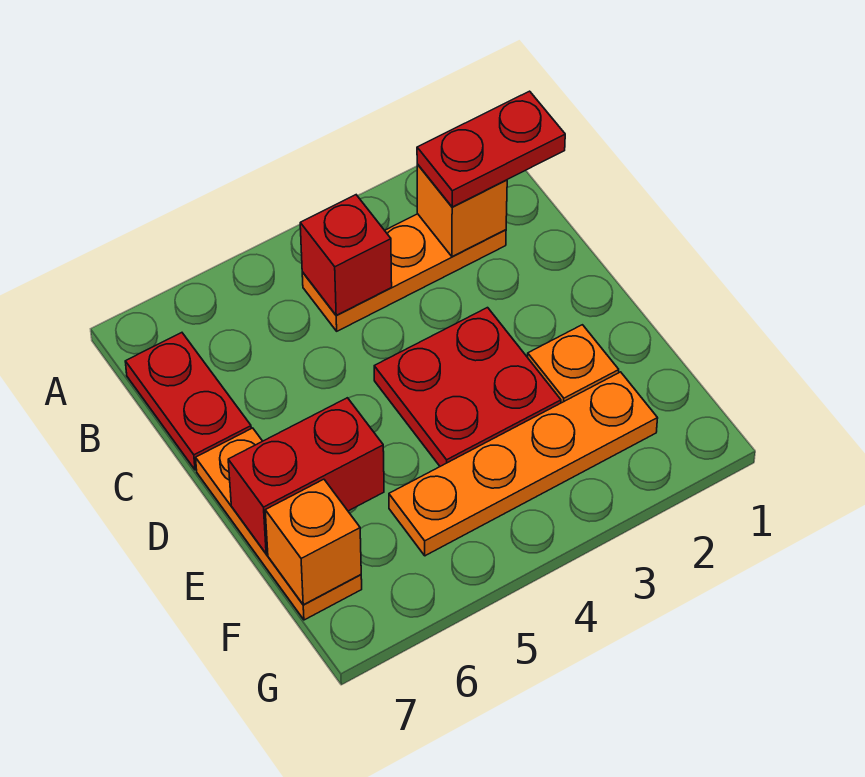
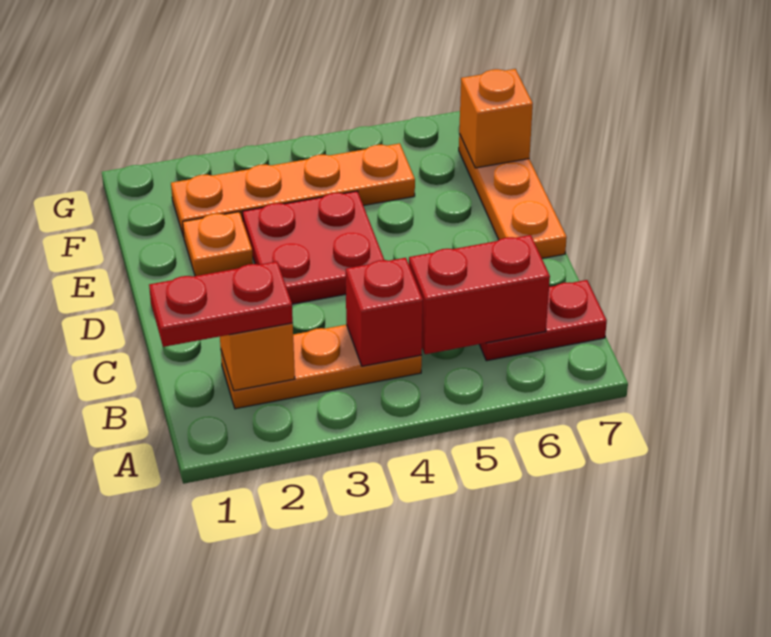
red 1x2 plate [125,333,251,470] -> red 1x2 plate turned to [479,280,607,361]
red 1x2 brick [228,398,384,554] -> red 1x2 brick moved to [409,235,550,354]

